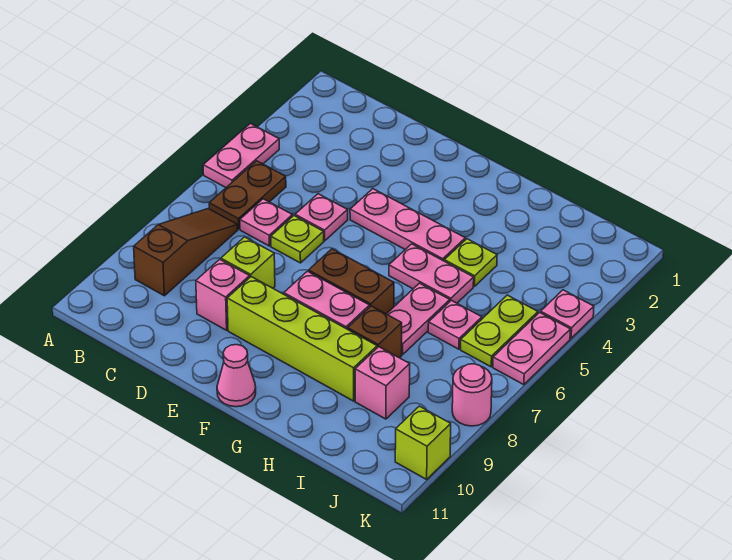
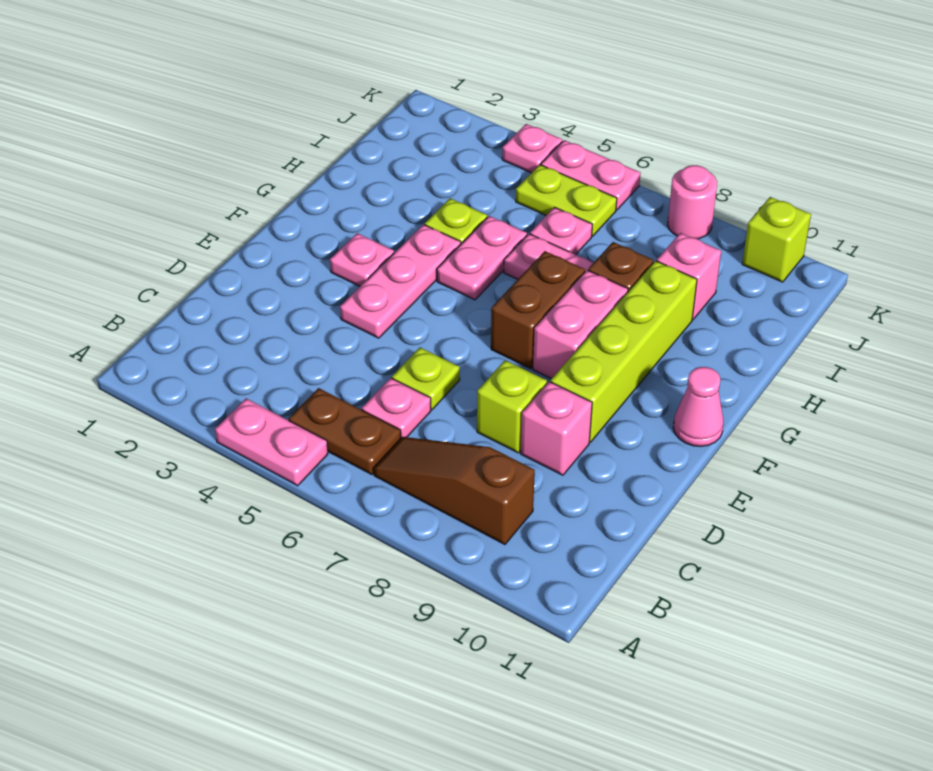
pink 1x1 plate [295,194,348,241] -> pink 1x1 plate moved to [330,233,394,286]

